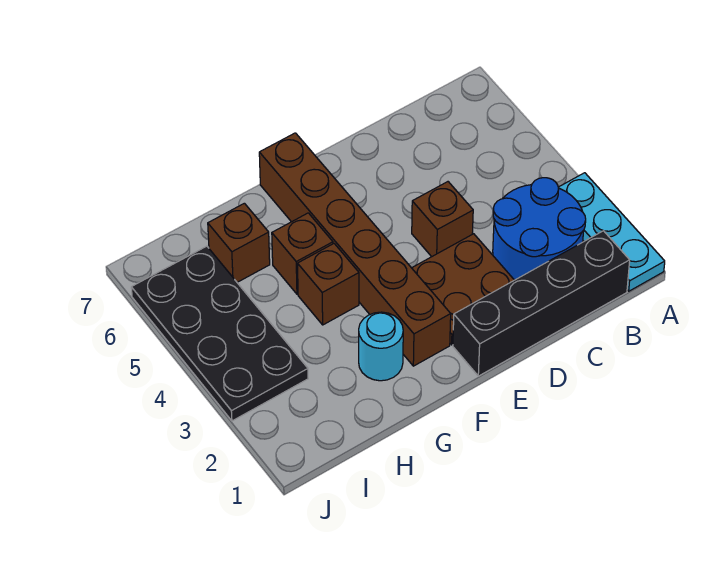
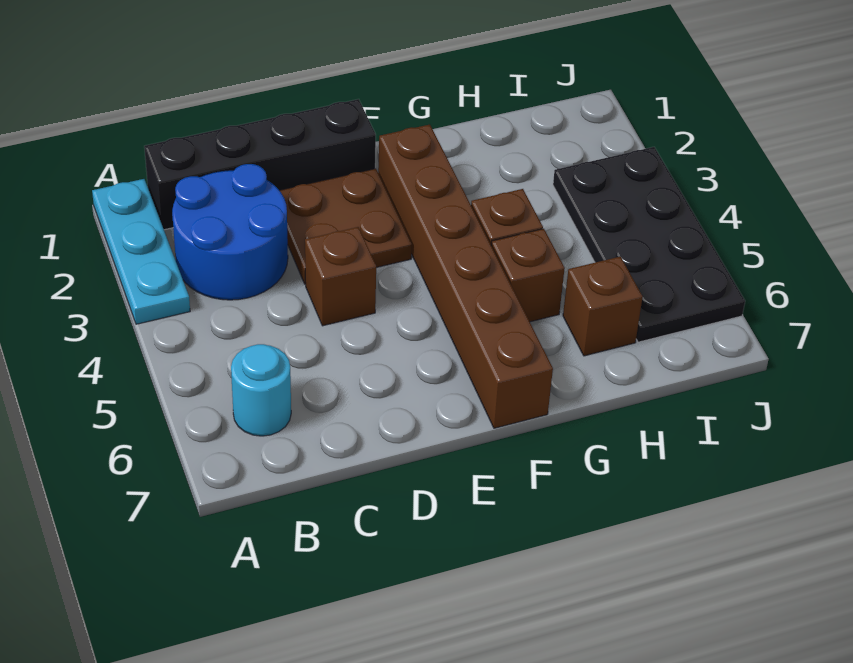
cyan 1x1 round brick [359,312,403,381] -> cyan 1x1 round brick moved to [231,344,291,436]

